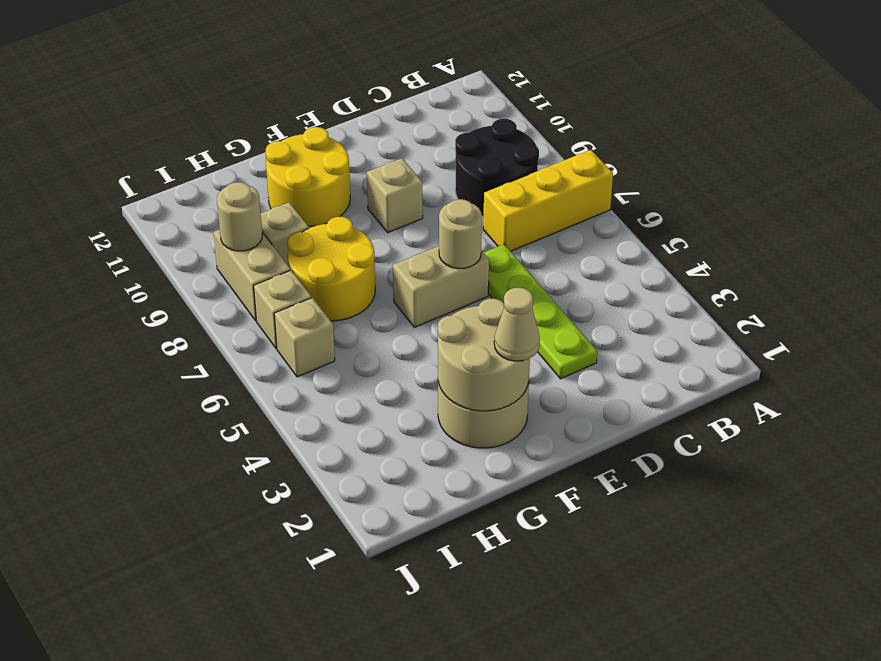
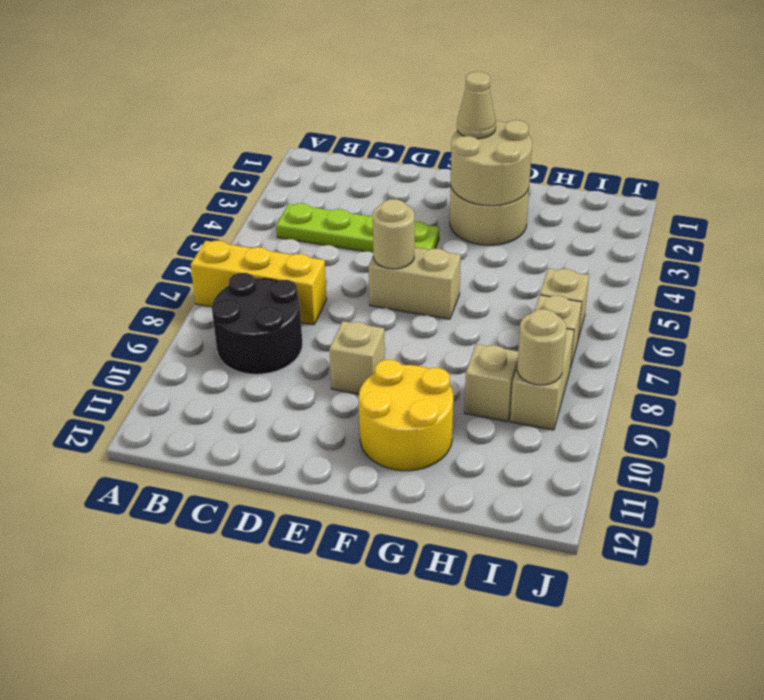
lime 1x4 plate [483,244,597,379] -> lime 1x4 plate turned to [276,203,439,253]
yellow 2x2 round brick [287,217,375,321] -> none

